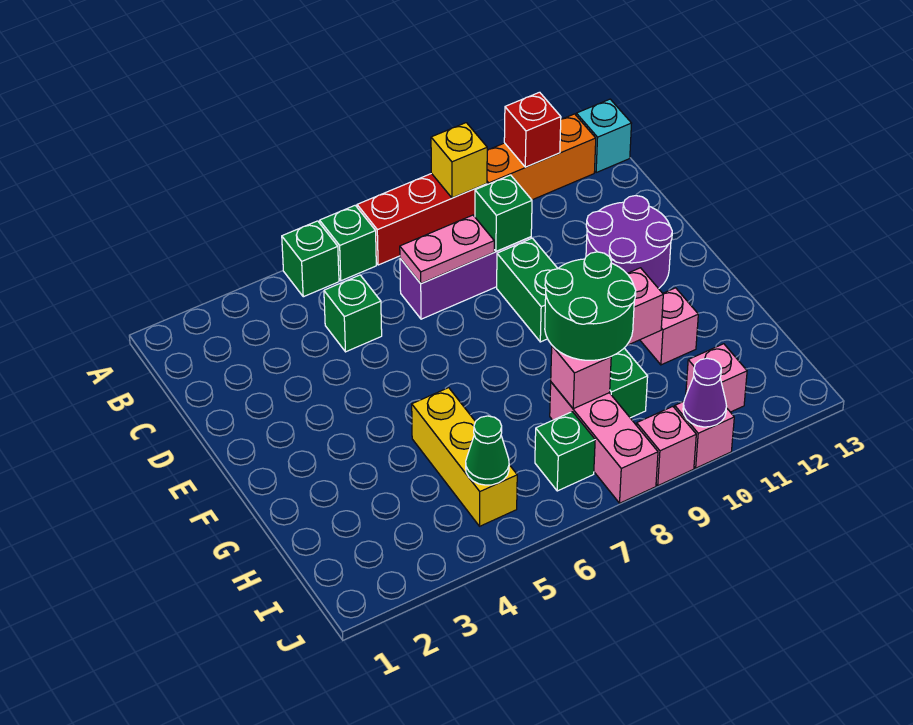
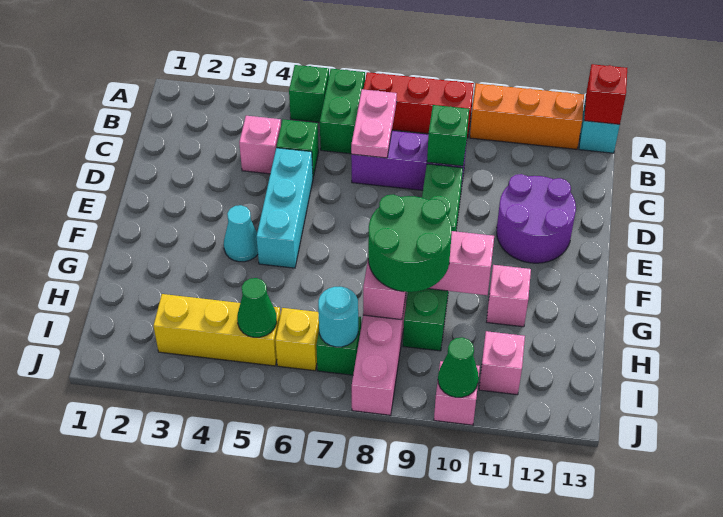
green 1x1 brick [320,205,376,281] -> green 1x2 brick [320,69,365,154]
yellow 1x1 brick [431,123,487,198] -> yellow 1x1 brick moved to [275,308,319,371]
red 1x1 brick [504,92,561,167] -> red 1x1 brick moved to [584,64,627,124]
pink 1x2 plate [400,215,494,284] -> pink 1x2 plate turned to [351,89,397,158]
none -> cyan 1x3 brick [256,148,313,268]
none -> cyan 1x1 cone [224,205,258,262]
yellow 1x3 brick [412,388,517,526] -> yellow 1x3 brick turned to [153,294,280,366]
none -> cyan 1x1 round brick [318,287,358,347]
pink 1x1 brick [637,407,696,486] -> pink 1x1 brick moved to [239,116,281,174]
purple 1x1 cone [683,358,727,427] -> green 1x1 cone [438,337,479,397]

